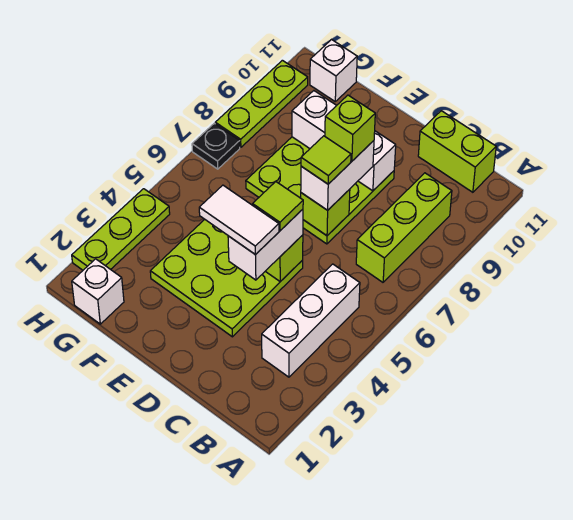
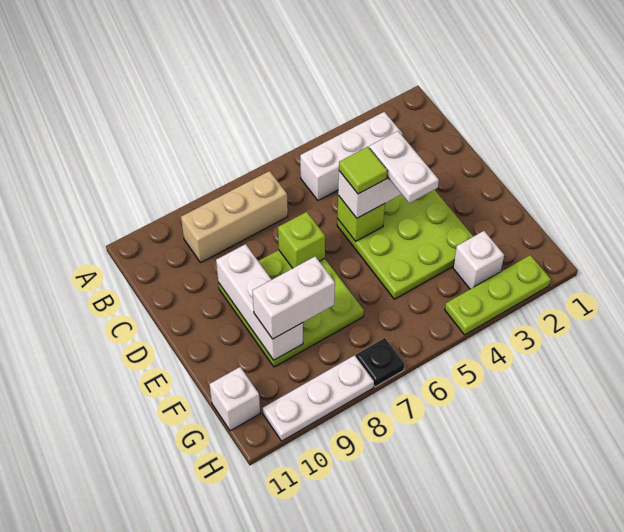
lime 1x3 brick [356,173,452,282] -> tan 1x3 brick [181,171,288,262]
lime 1x2 brick [418,111,496,192] -> none
white 1x2 tile [199,185,279,255] -> white 1x2 plate [369,131,439,203]
white 1x2 brick [301,141,374,210] -> white 1x2 brick moved to [252,257,335,339]
lime 1x1 tile [301,136,351,184] -> none
lime 1x1 brick [325,95,375,161] -> none
white 1x1 brick [72,259,124,324] -> white 1x1 brick moved to [453,231,504,289]
lime 1x3 plate [215,60,308,147] -> white 1x3 plate [263,355,374,441]

